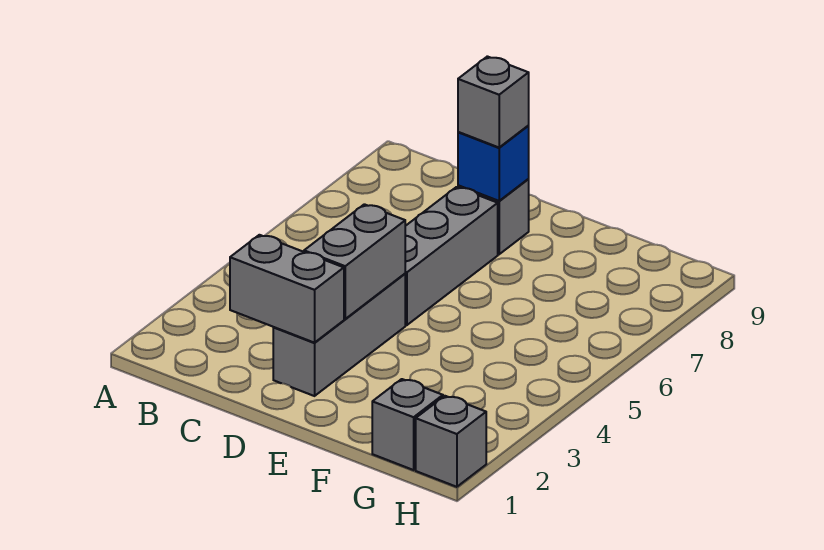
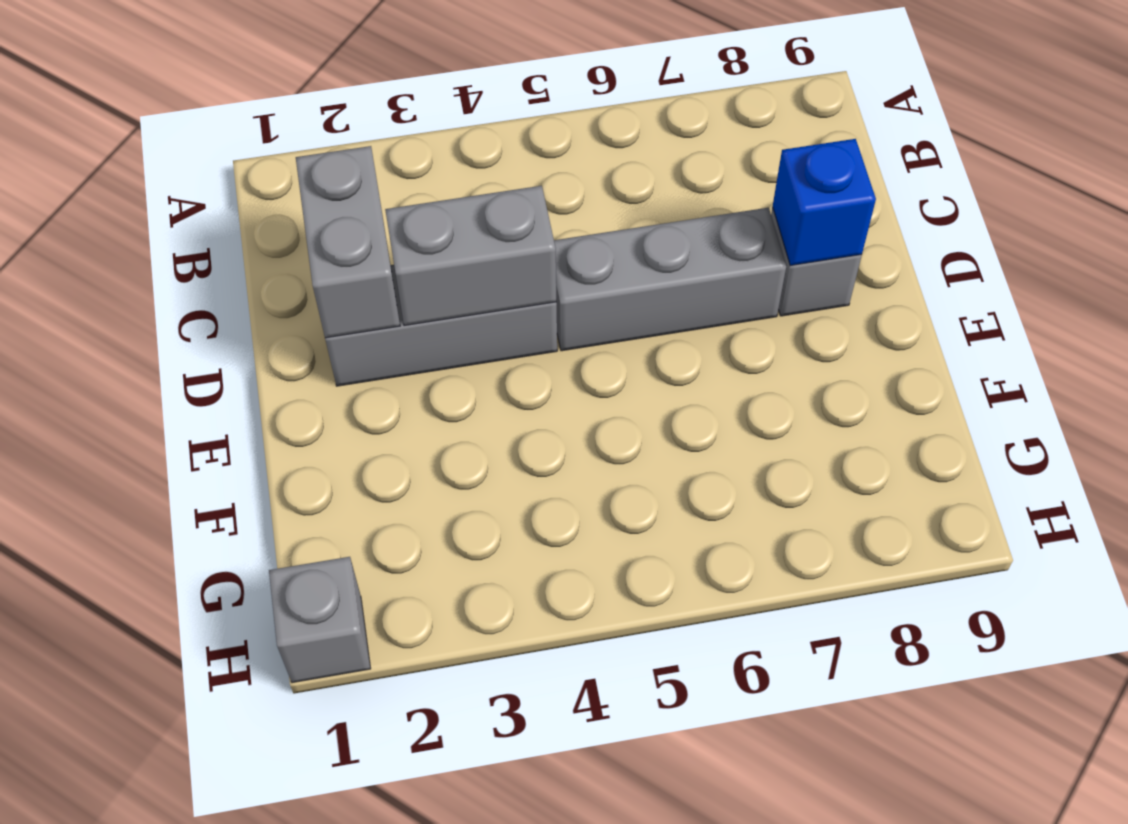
grey 1x1 brick [458,56,529,148] -> none
grey 1x1 brick [372,379,443,470] -> none

